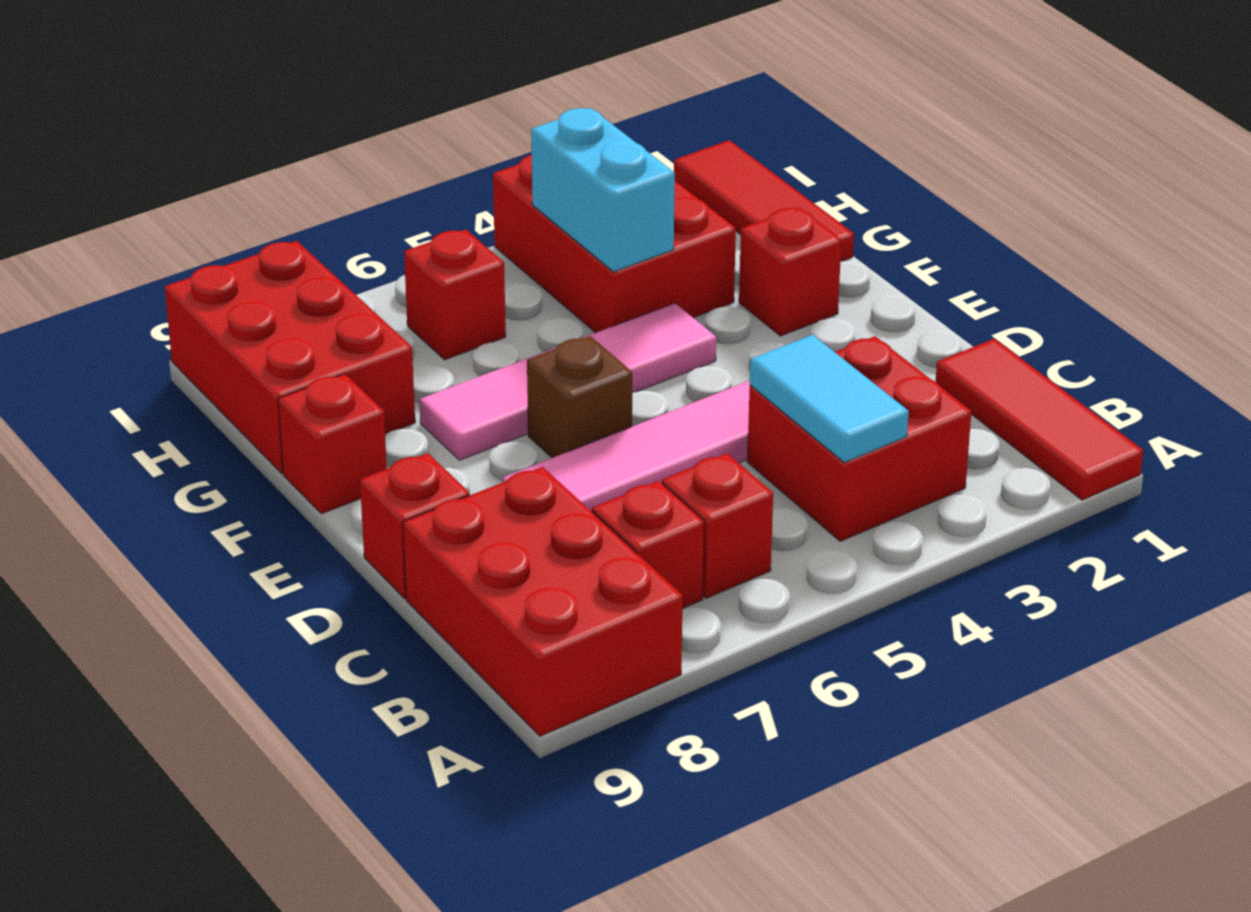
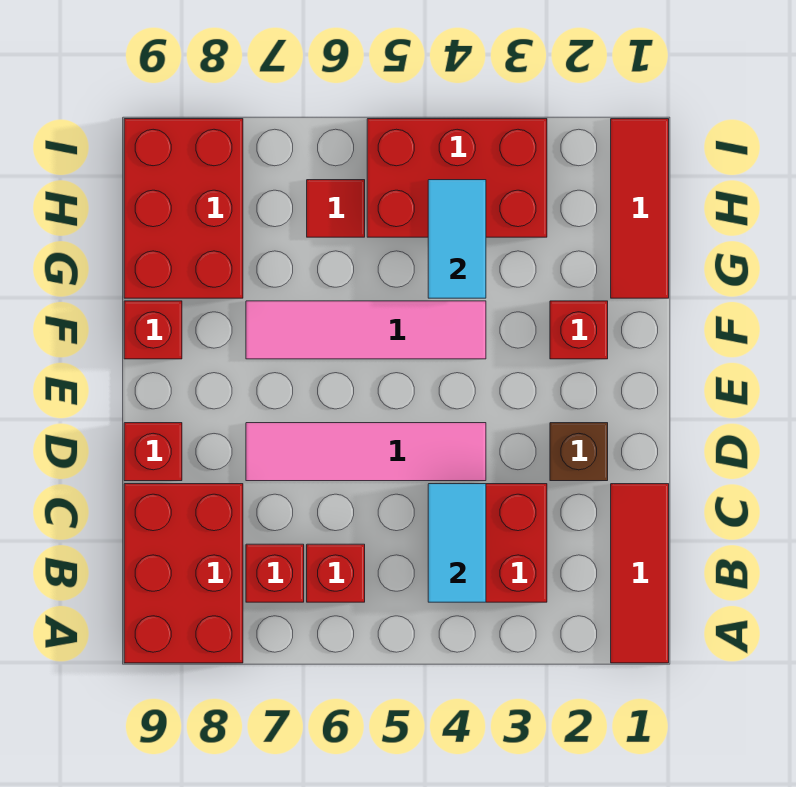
brown 1x1 brick [527,336,632,458] -> brown 1x1 brick moved to [550,423,608,481]
red 2x3 brick [493,155,736,333] -> red 2x3 brick turned to [367,119,547,237]
cyan 1x2 brick [531,108,675,272] -> cyan 1x2 tile [428,180,486,298]
red 1x1 brick [404,229,506,360] -> red 1x1 tile [307,180,365,237]

